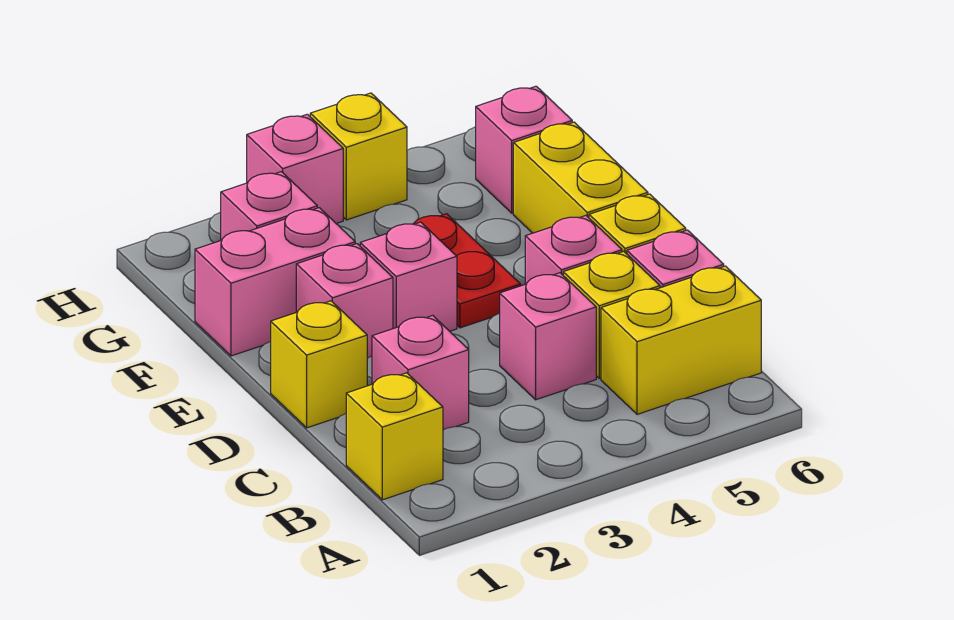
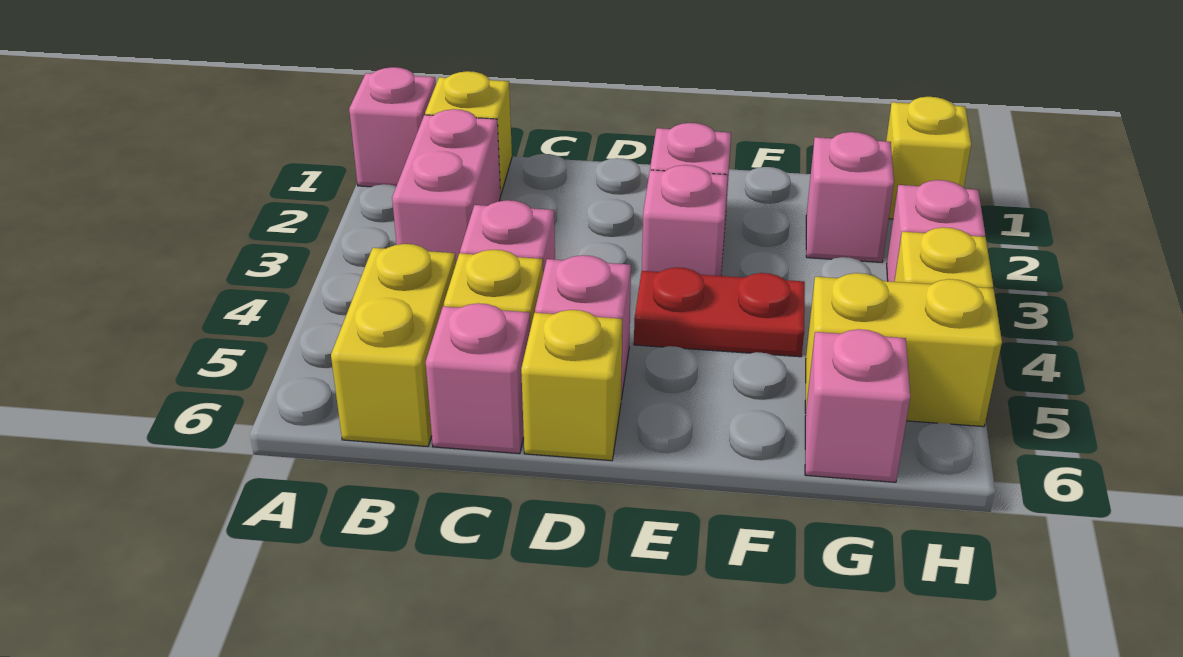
pink 1x1 brick [372,315,469,430] -> pink 1x1 brick moved to [349,67,436,187]
yellow 1x1 brick [271,301,367,428] -> yellow 1x1 brick moved to [886,97,971,219]
yellow 1x2 brick [513,122,648,233] -> yellow 1x2 brick moved to [805,273,1002,427]
pink 1x2 brick [195,208,355,356] -> pink 1x2 brick moved to [392,109,501,262]

